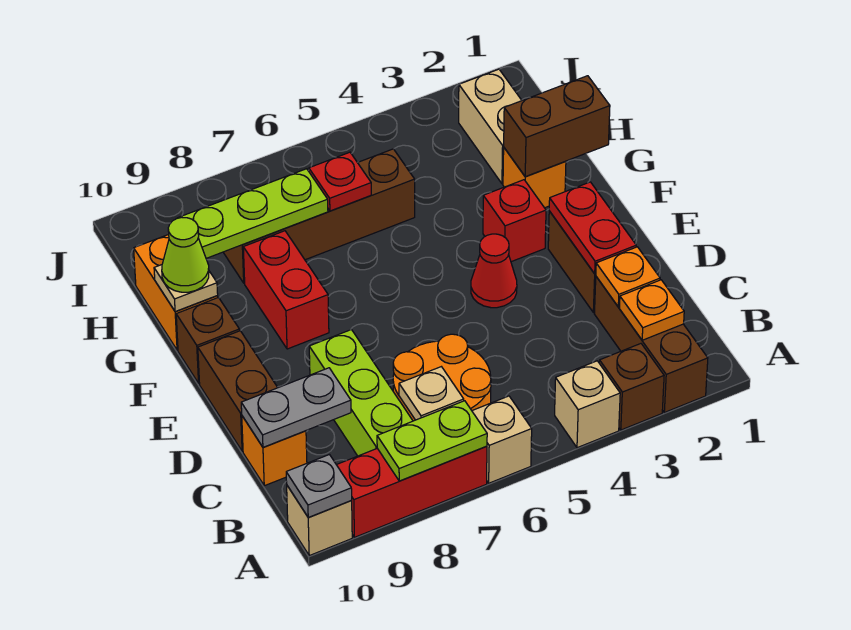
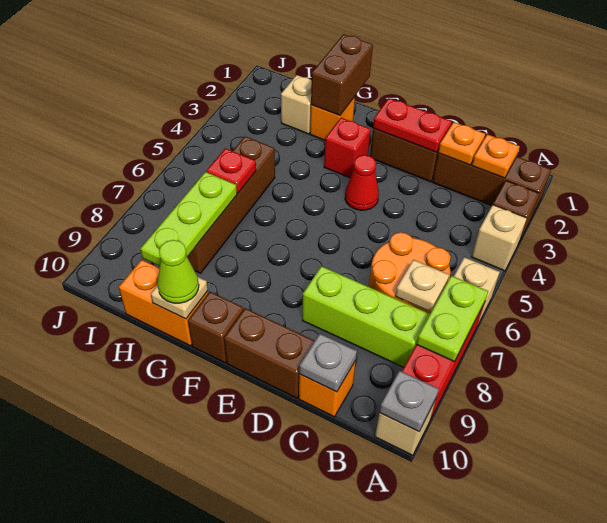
grey 1x2 plate [241,368,351,447] -> grey 1x1 plate [299,334,357,392]
red 1x2 brick [243,231,329,349] -> none
tan 1x2 brick [459,69,522,184] -> tan 1x1 brick [281,75,312,134]

